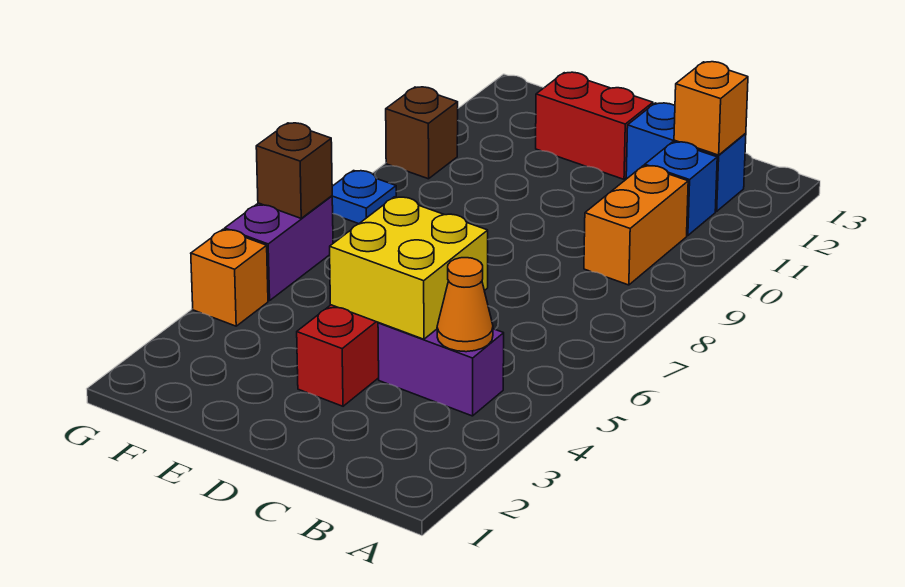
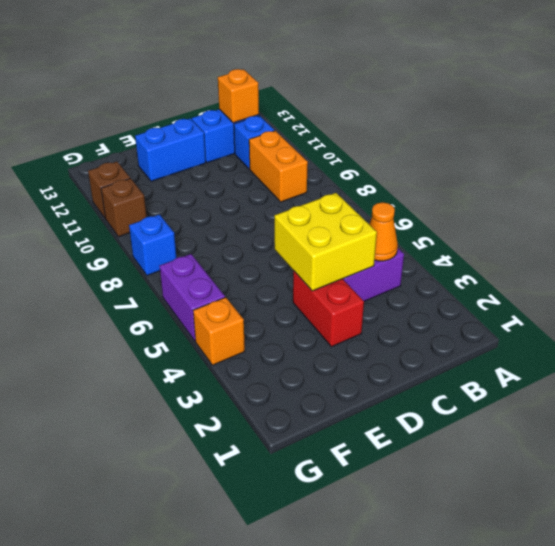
red 1x2 brick [536,72,653,179] -> blue 1x2 brick [135,118,206,181]
brown 1x1 brick [256,123,332,218] -> brown 1x1 brick moved to [88,162,130,218]
blue 1x1 plate [332,171,396,224] -> blue 1x1 brick [129,214,176,276]

